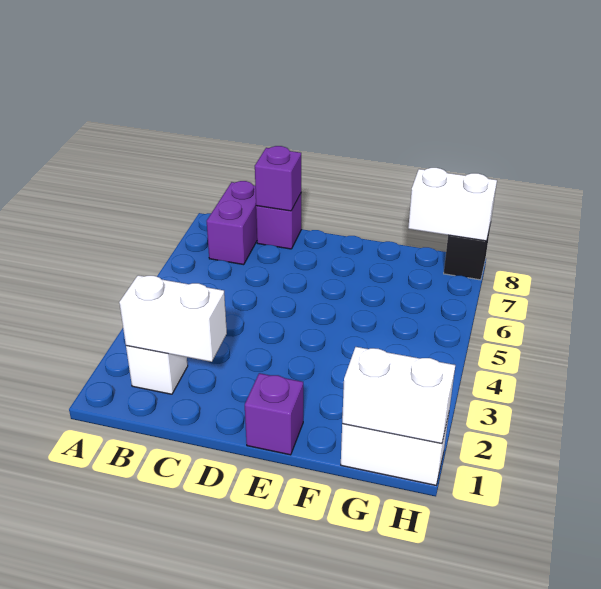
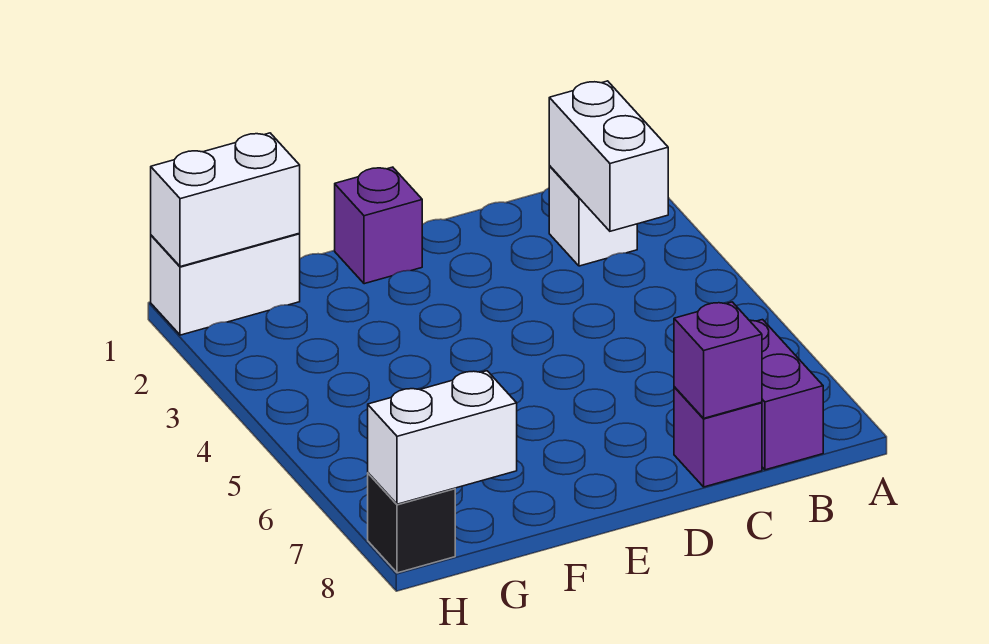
white 1x2 brick [119,275,227,362] -> white 1x2 brick turned to [549,81,668,231]

